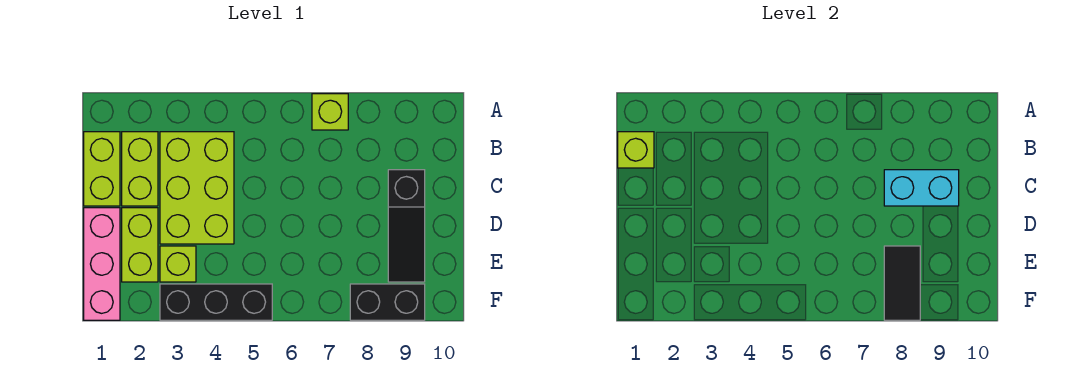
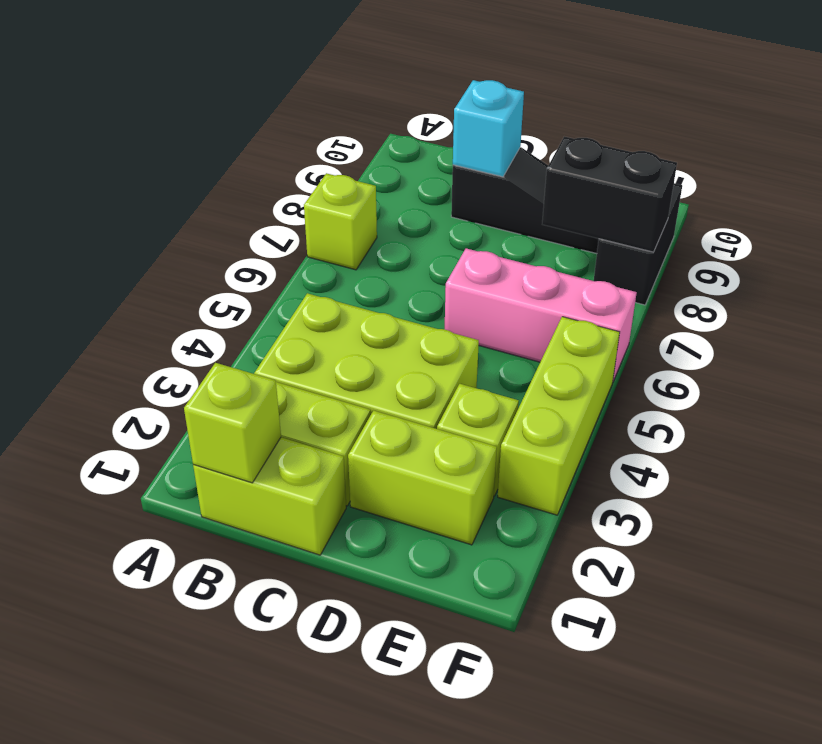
cyan 1x2 brick [884,170,959,206] -> cyan 1x1 brick [453,80,524,177]
pink 1x3 brick [84,208,120,320] -> pink 1x3 brick moved to [445,248,637,381]
black 1x2 tile [884,246,920,320] -> black 1x2 brick [542,137,677,252]
black 1x3 brick [160,284,272,320] -> lime 1x3 brick [498,317,620,515]

